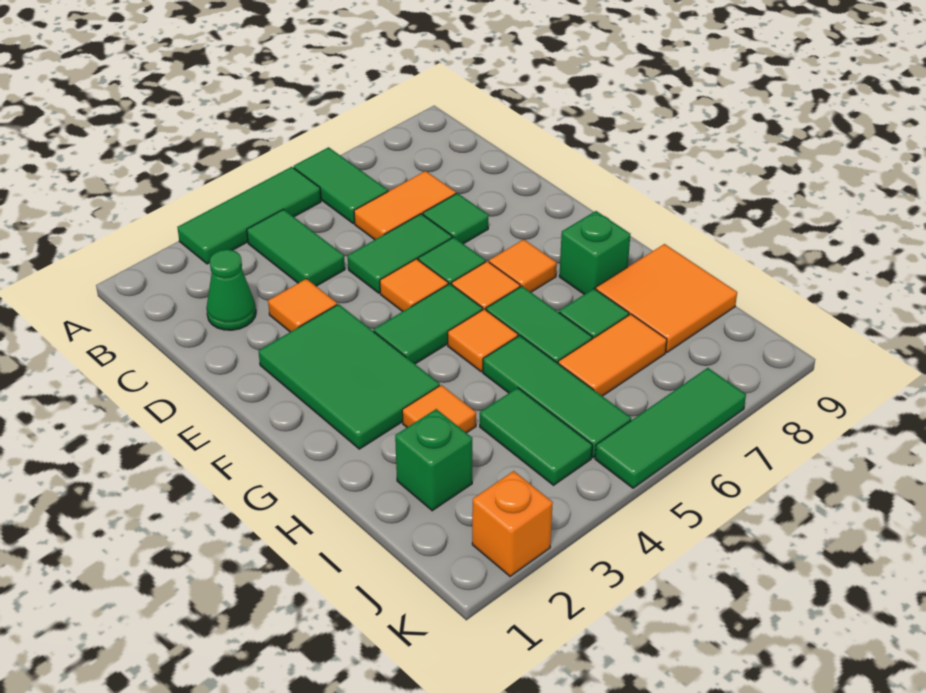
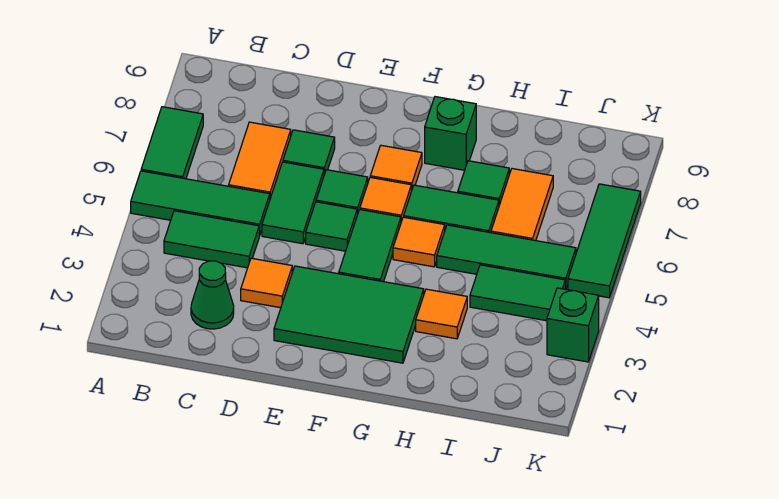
green 1x3 tile [177,167,321,264] -> green 1x3 tile turned to [131,171,270,236]
green 1x2 tile [294,147,388,224] -> green 1x2 tile turned to [141,107,203,179]
orange 1x1 tile [380,259,448,312] -> green 1x1 tile [306,202,357,251]
orange 2x2 tile [596,244,737,352] -> none
green 1x1 brick [395,409,472,511] -> green 1x1 brick moved to [547,288,599,362]
orange 1x1 brick [472,471,553,576] -> none

